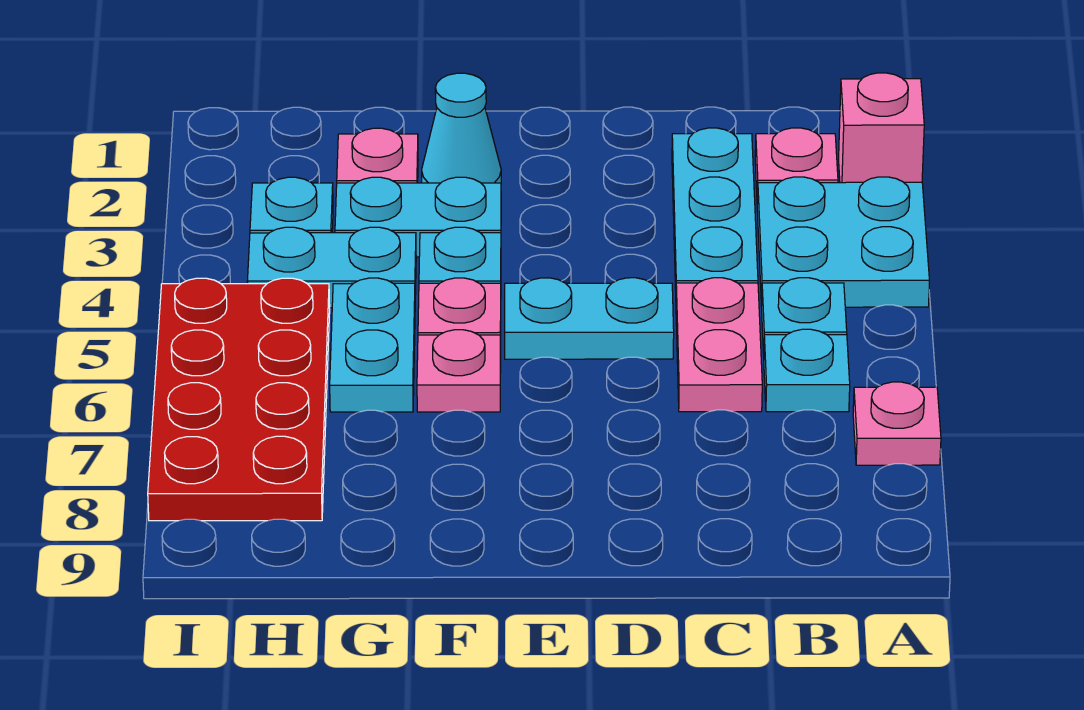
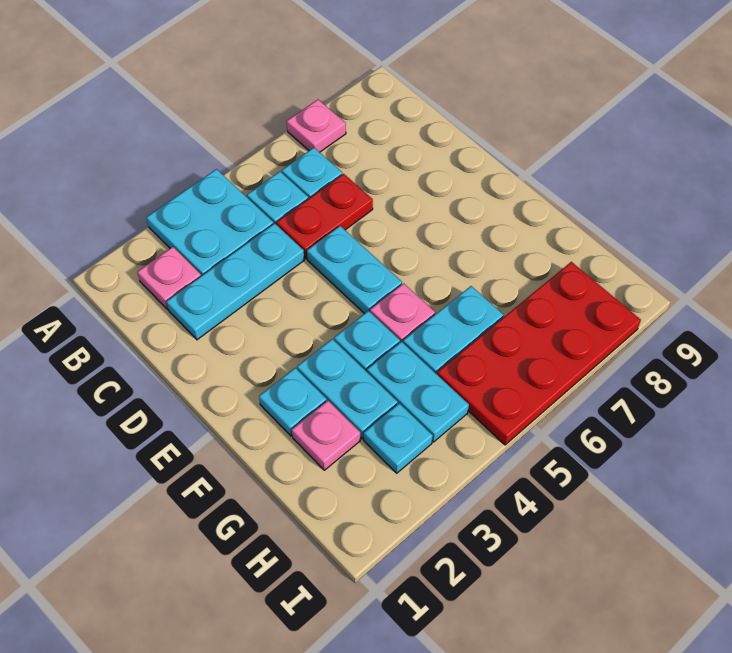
pink 1x1 brick [839,73,924,183] -> none
pink 1x2 plate [676,278,762,412] -> red 1x2 plate [276,174,373,259]
cyan 1x1 cone [422,73,501,183] -> cyan 1x1 plate [259,368,327,436]
pink 1x1 plate [417,330,501,412] -> none

